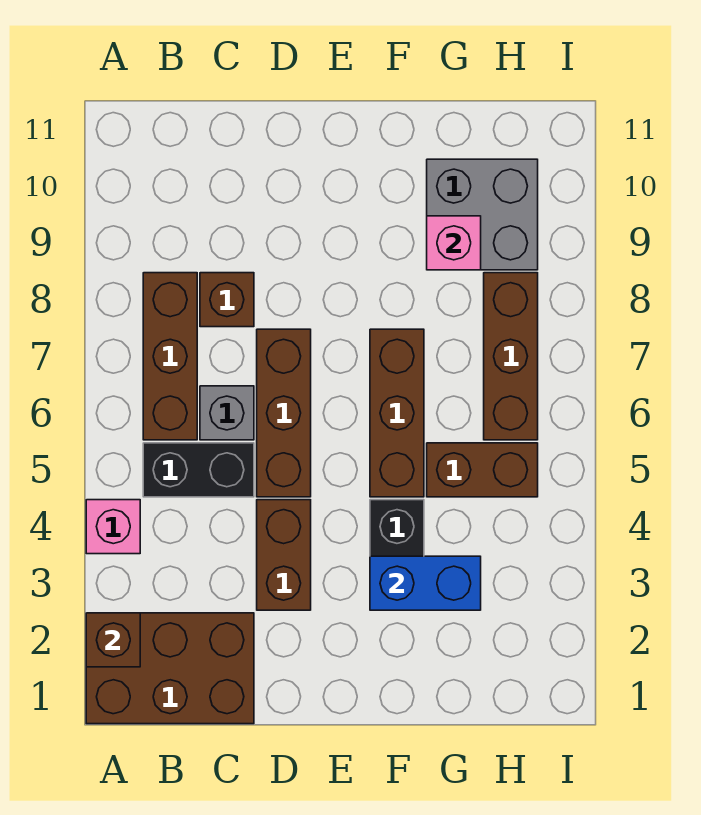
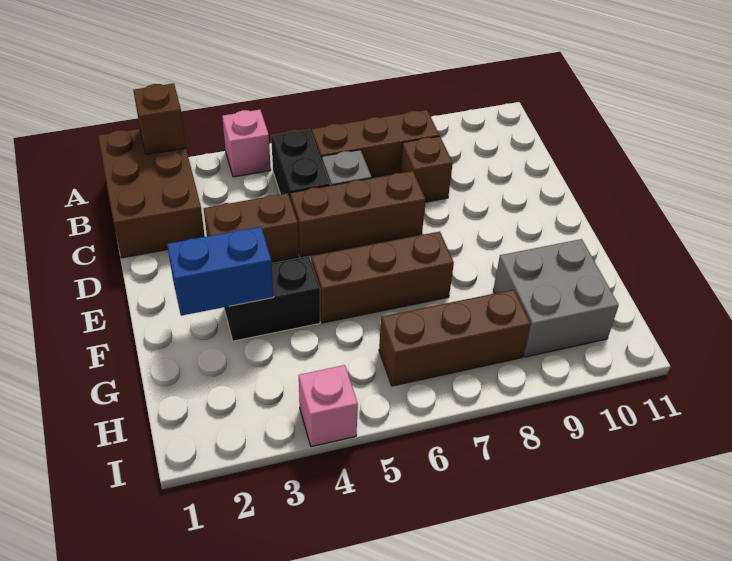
blue 1x2 brick [370,556,481,610] -> blue 1x2 brick turned to [167,227,273,316]
brown 1x2 brick [427,443,538,497] -> none
pink 1x1 brick [427,216,481,270] -> pink 1x1 brick moved to [299,365,358,447]

